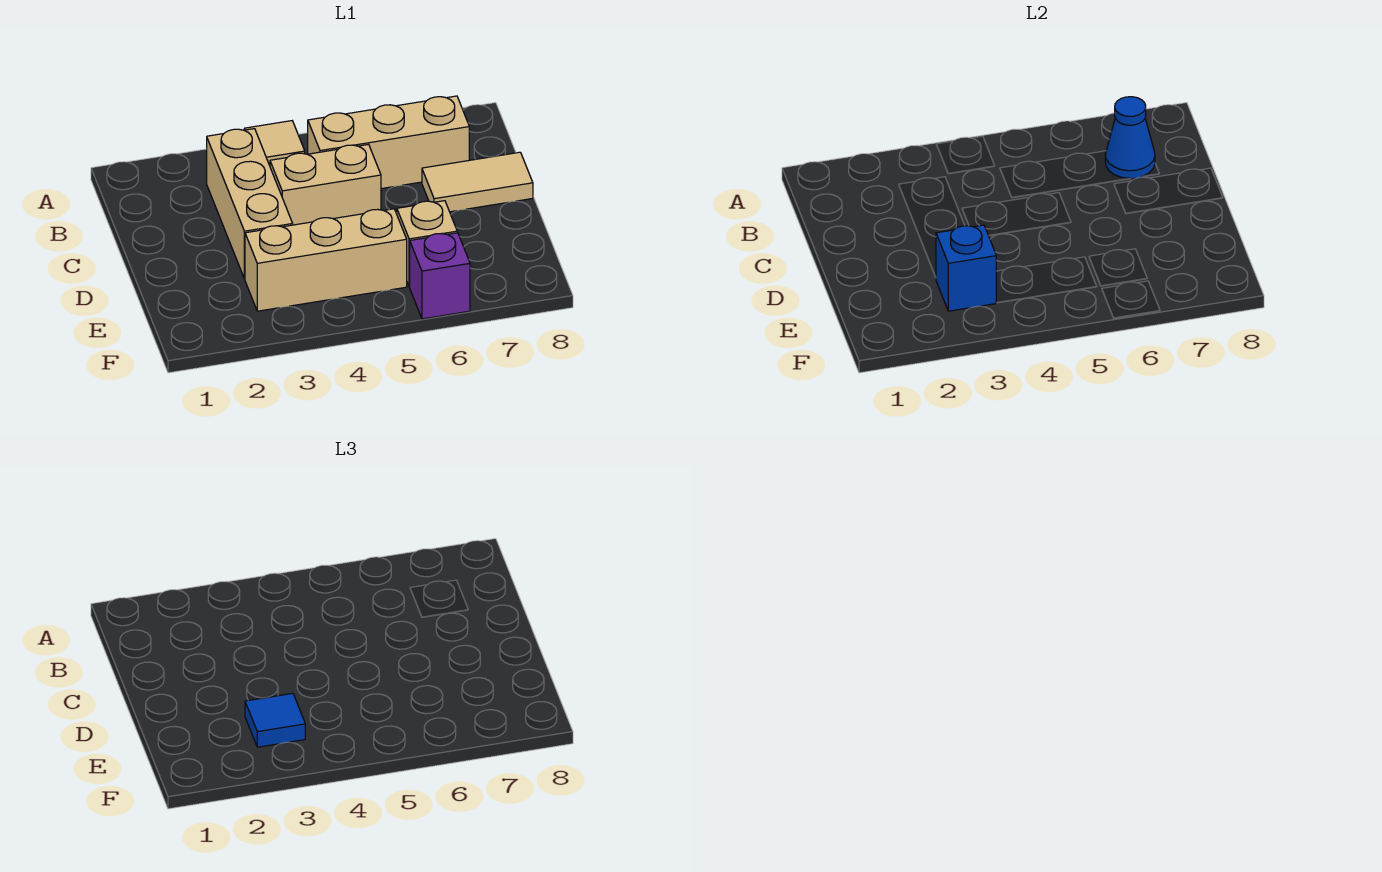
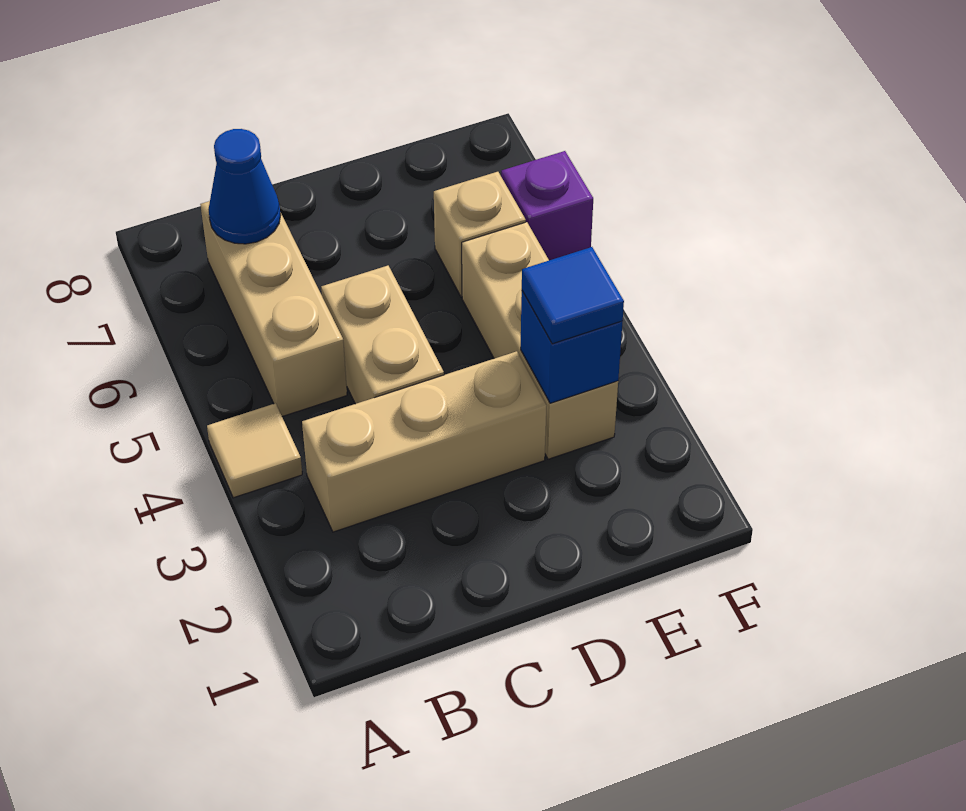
tan 1x2 tile [422,152,533,212] -> none

